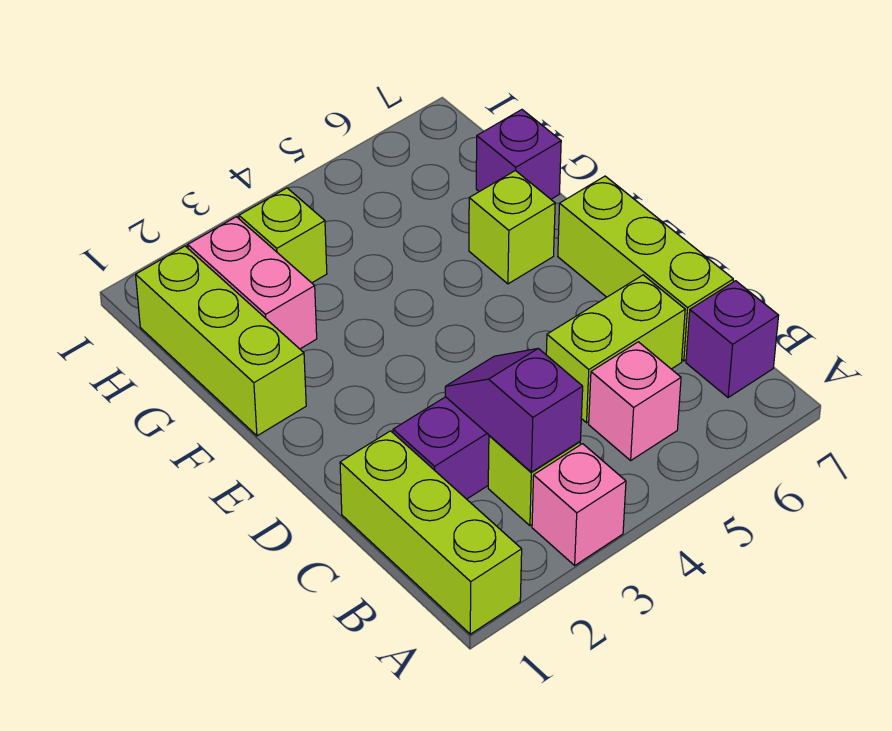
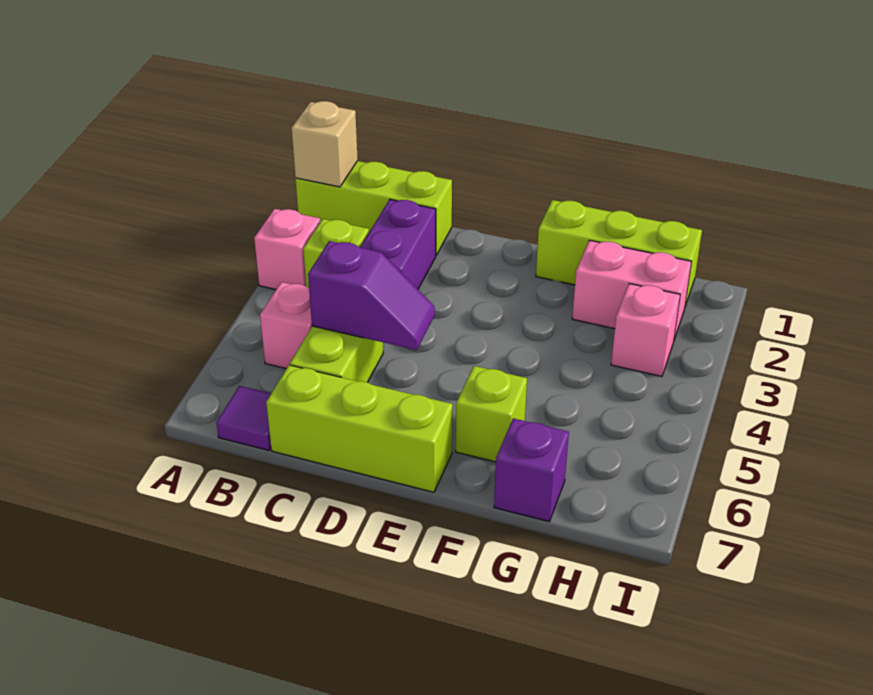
none -> tan 1x1 brick [292,101,358,187]
purple 1x2 slope [445,348,583,472] -> purple 1x2 slope moved to [308,241,435,350]
purple 1x1 brick [686,281,779,398] -> purple 1x1 tile [216,386,271,450]
lime 1x1 brick [239,188,327,283] -> pink 1x1 brick [611,284,680,376]

